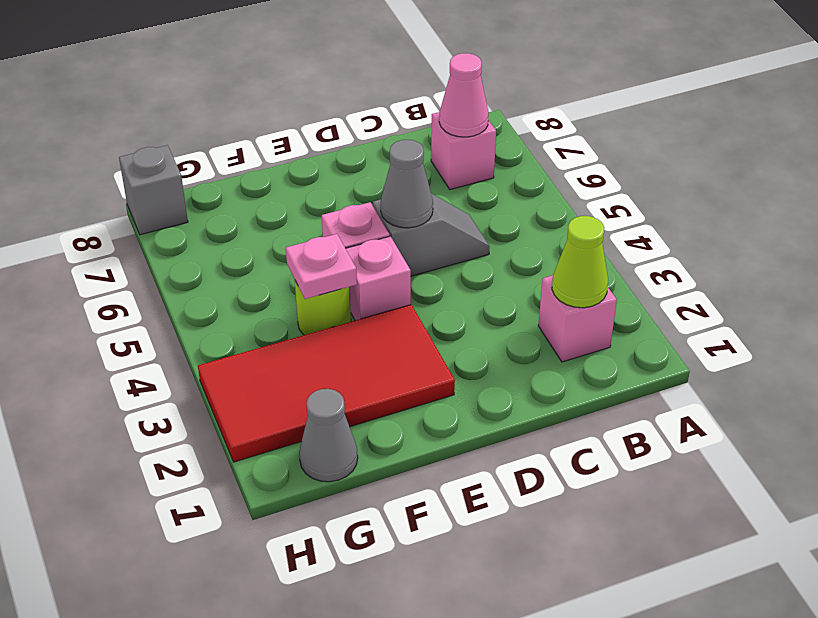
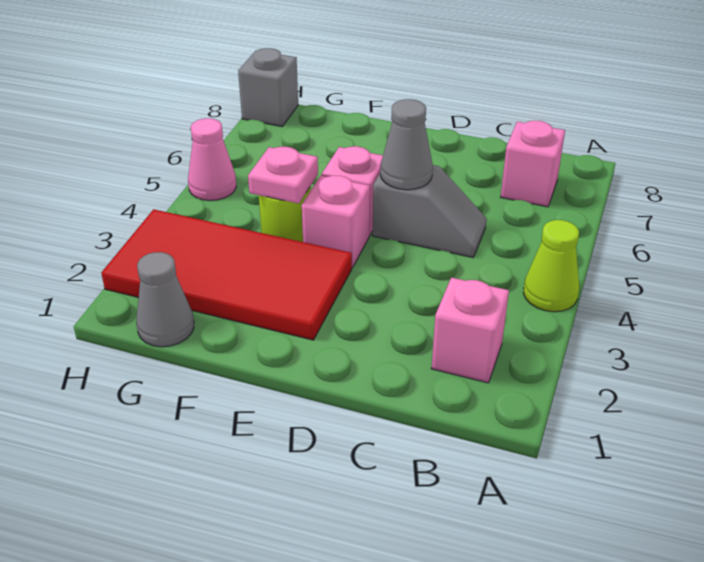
lime 1x1 cone [552,216,608,308] -> lime 1x1 cone moved to [523,220,579,312]
pink 1x1 cone [439,53,489,137] -> pink 1x1 cone moved to [188,118,236,201]

